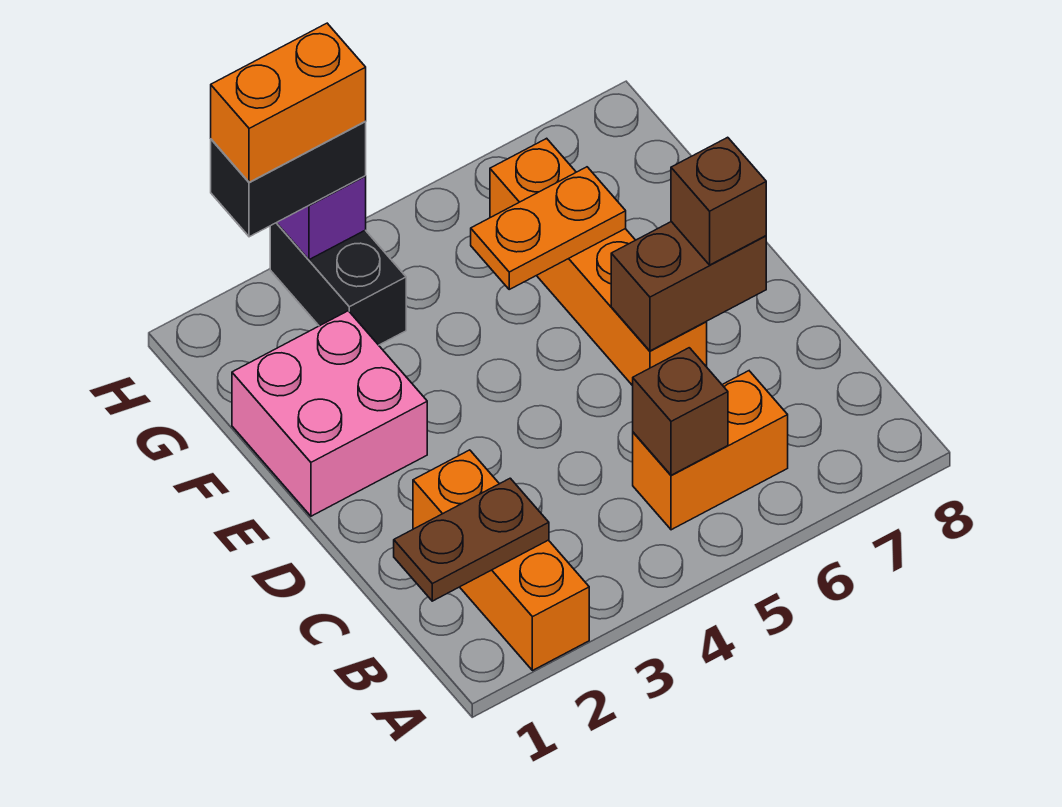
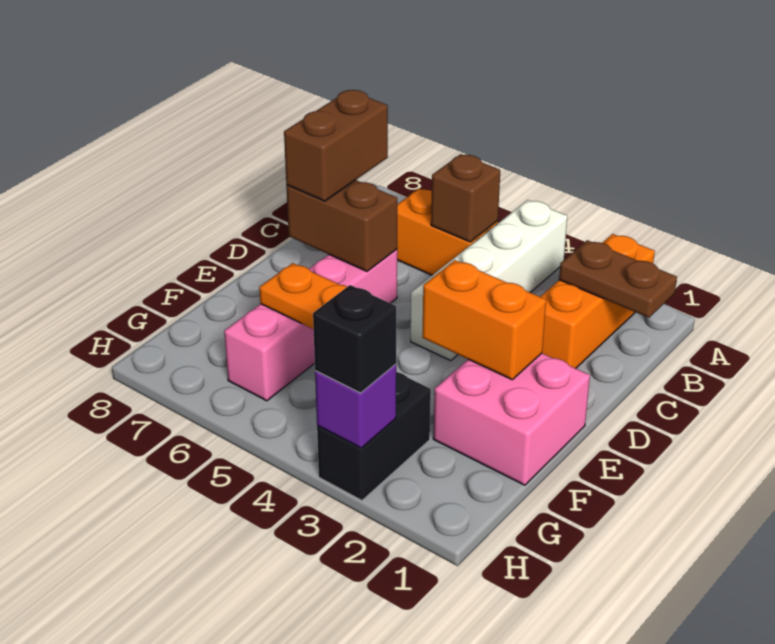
none -> white 1x4 brick [411,200,567,361]
orange 1x4 brick [490,138,707,386] -> pink 1x4 brick [224,249,397,401]
brown 1x1 brick [671,137,766,265] -> brown 1x2 brick [284,90,388,201]
black 1x2 brick [211,121,366,237] -> black 1x1 brick [313,285,396,393]
orange 1x2 brick [211,23,366,182] -> orange 1x2 brick moved to [422,260,546,380]

